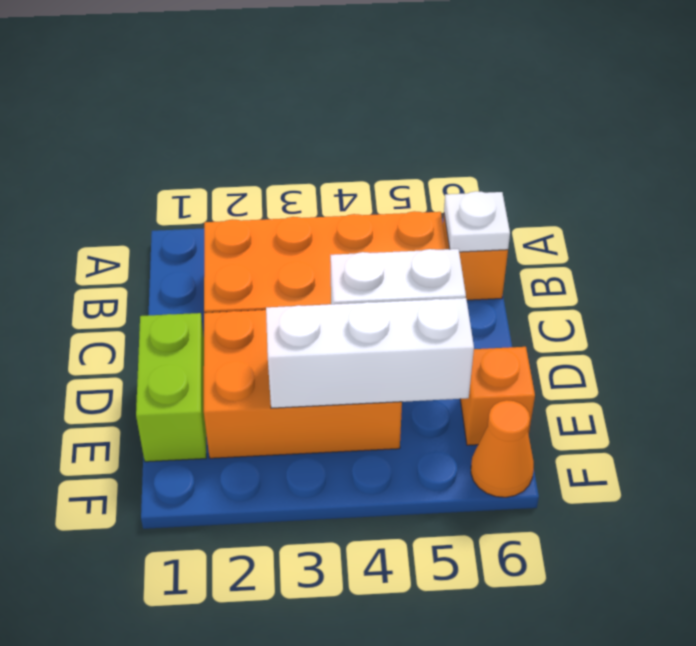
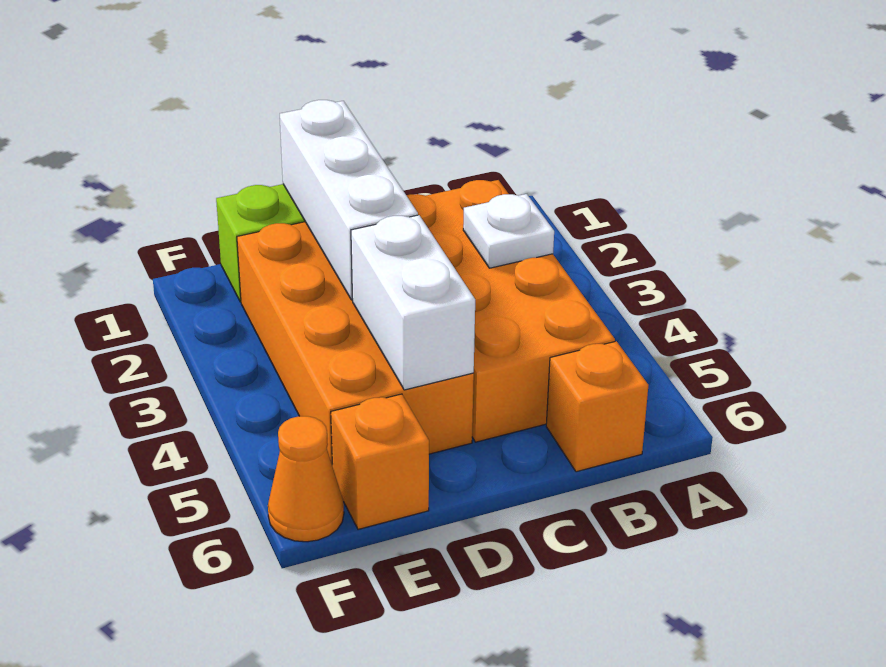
white 1x1 plate [444,191,510,252] -> white 1x1 plate moved to [463,194,554,268]
orange 2x3 brick [204,310,402,458] -> orange 2x4 brick [237,222,474,466]
white 1x3 brick [266,298,474,408] -> white 1x3 brick moved to [280,100,418,300]

